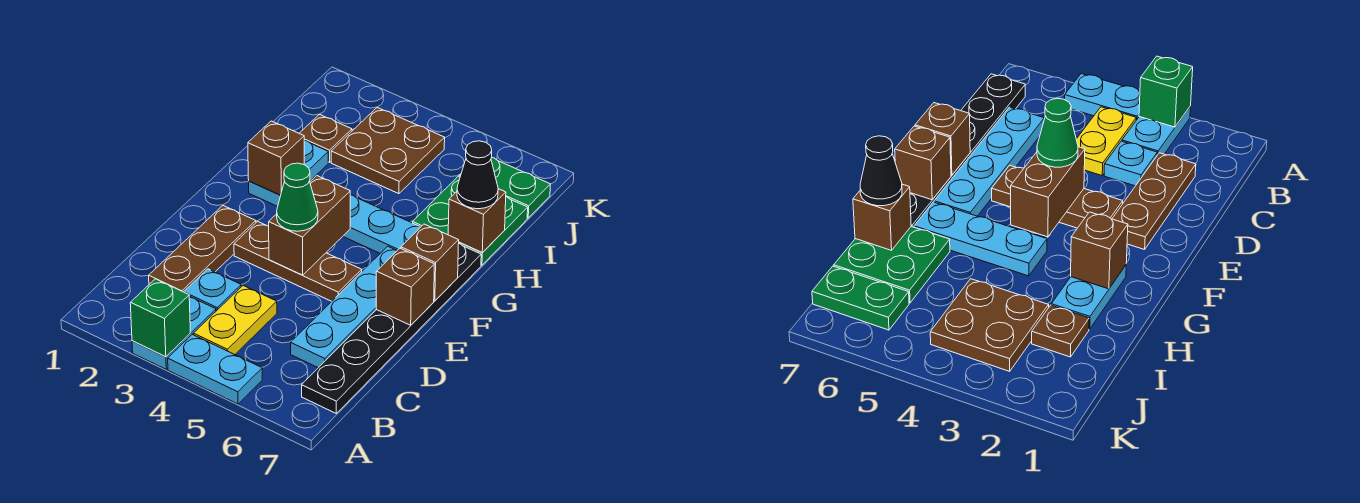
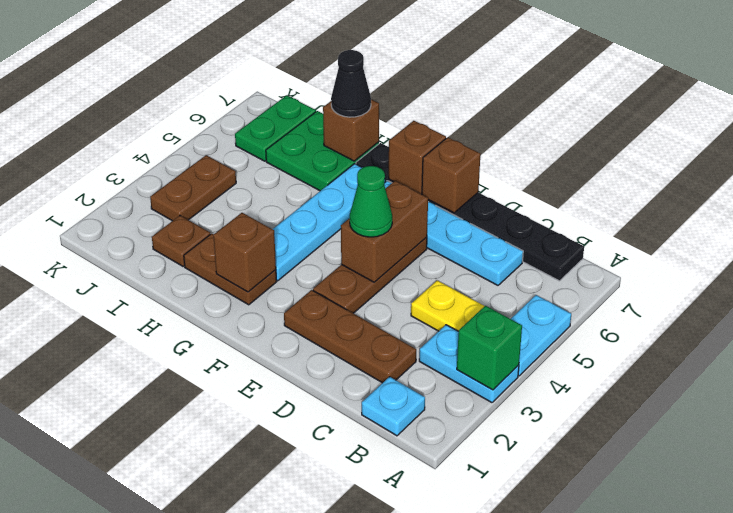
cyan 1x1 plate [184,269,241,311] -> cyan 1x1 plate moved to [362,377,425,436]
brown 1x2 brick [269,176,350,275] -> brown 1x2 brick turned to [341,181,428,282]
cyan 1x2 plate [249,141,328,207] -> brown 1x2 plate [184,234,277,305]
cyan 1x3 plate [343,195,420,253] -> cyan 1x4 plate [273,164,386,281]
brown 2x2 plate [331,108,445,194] -> brown 1x2 plate [150,155,236,221]

